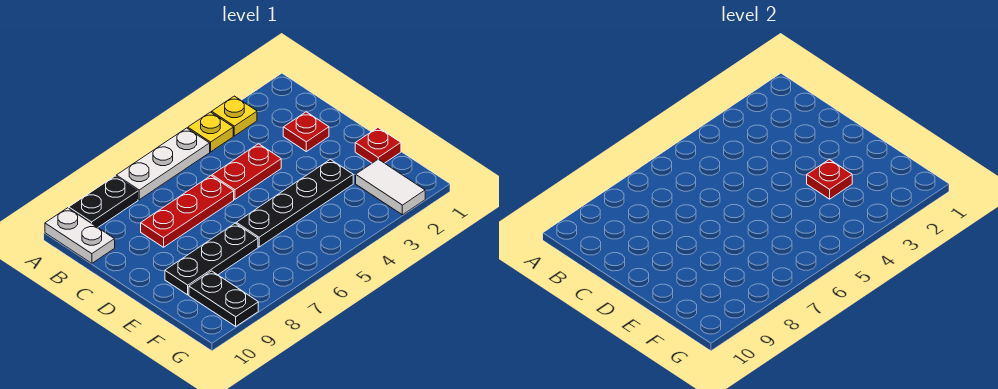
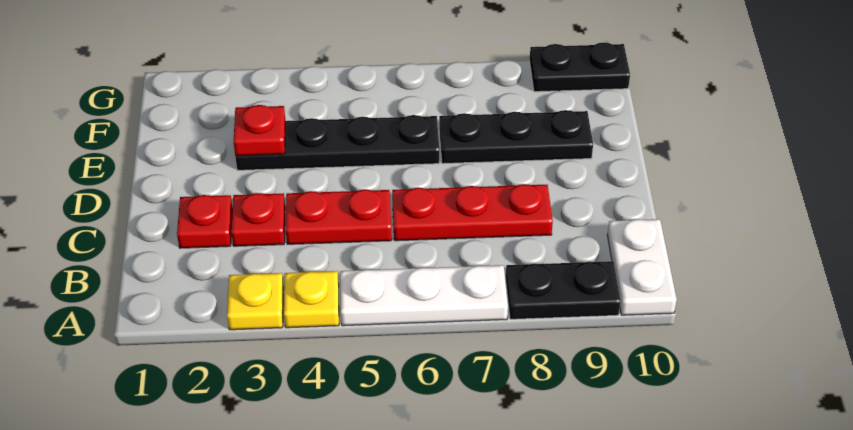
red 1x1 plate [355,128,401,163] -> red 1x1 plate moved to [231,193,285,246]
white 1x2 tile [356,159,425,215] -> none
black 1x2 plate [189,271,258,326] -> black 1x2 plate turned to [530,43,630,92]

